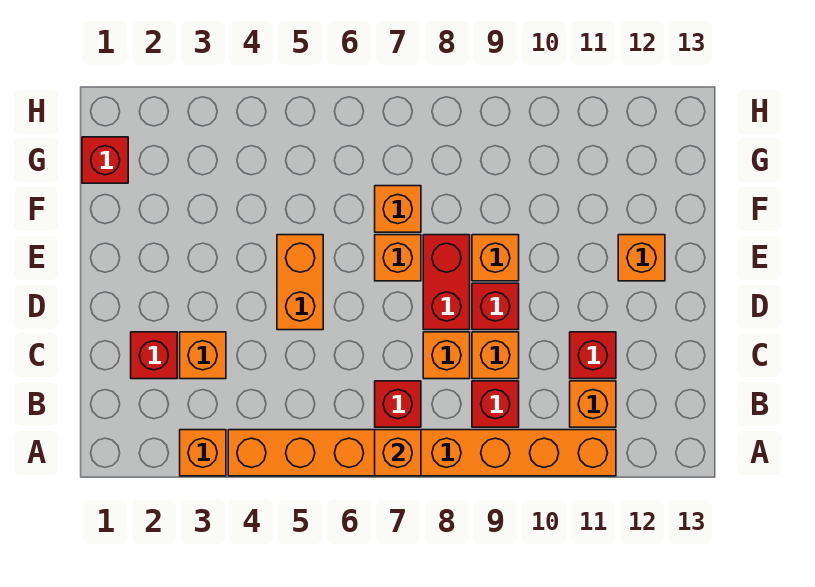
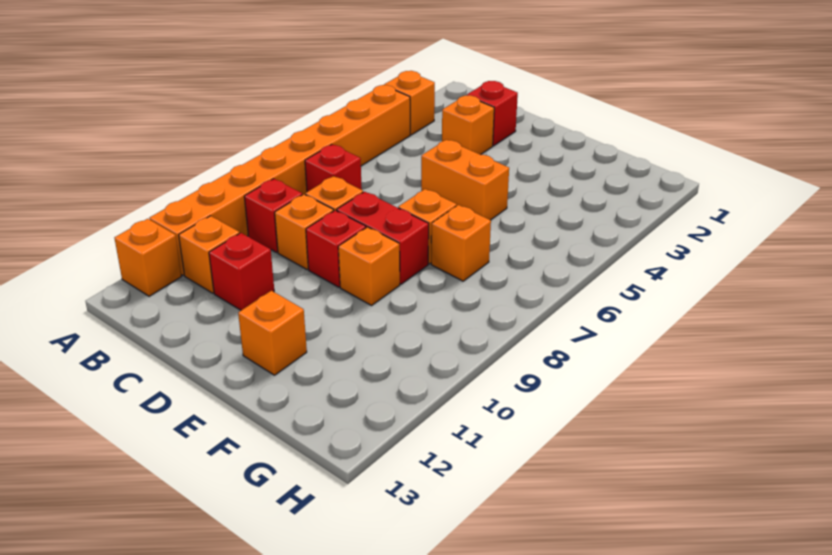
orange 1x1 brick [375,430,421,476] -> orange 1x1 brick moved to [115,219,182,296]
red 1x1 brick [82,137,128,183] -> none

